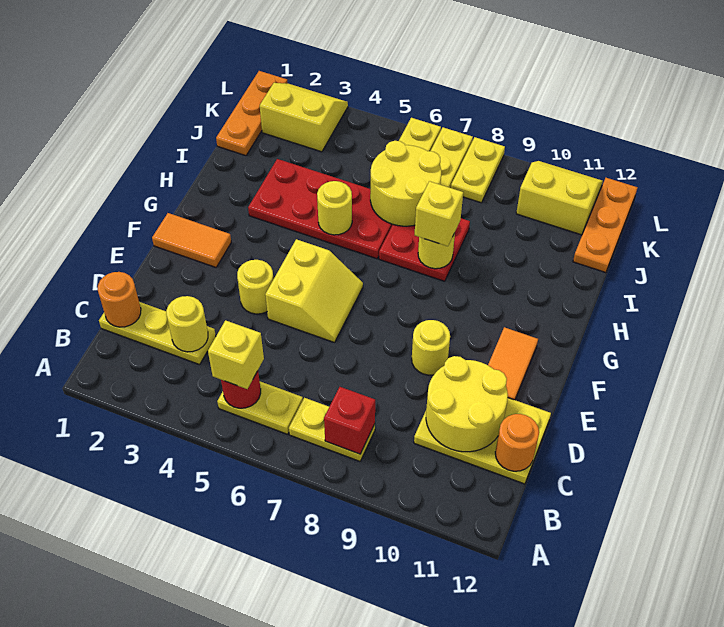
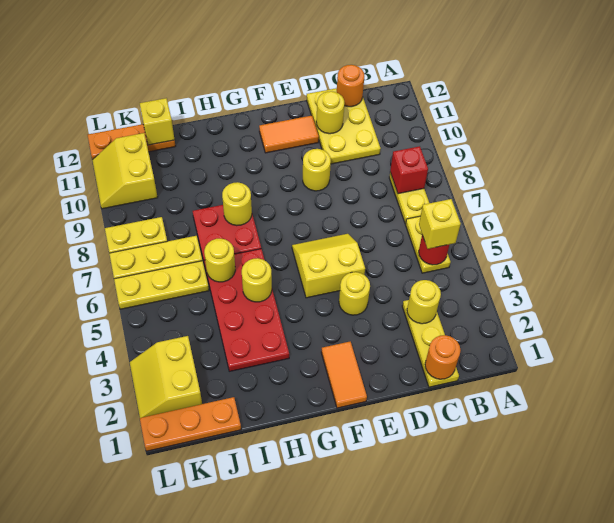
yellow 2x2 round brick [426,356,508,452] -> yellow 1x1 round brick [316,91,344,134]
yellow 1x1 brick [415,181,463,246] -> yellow 1x1 brick moved to [140,98,175,145]
yellow 2x2 round brick [370,141,441,226] -> yellow 1x1 round brick [204,239,235,282]

